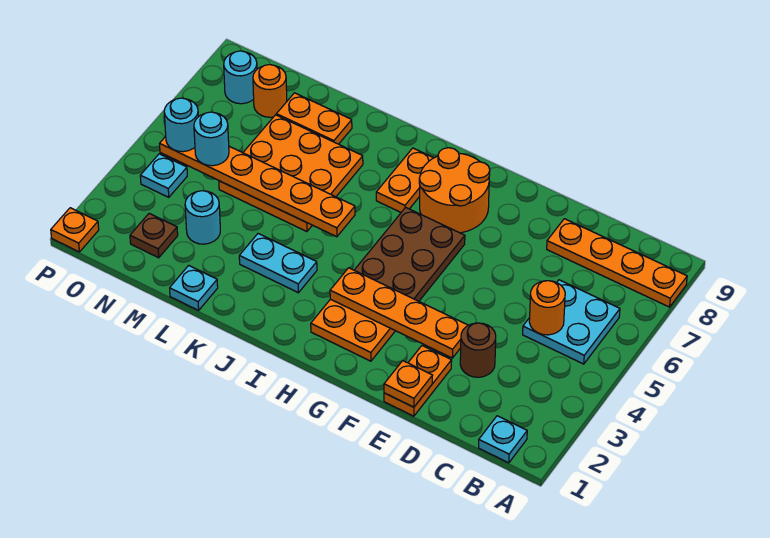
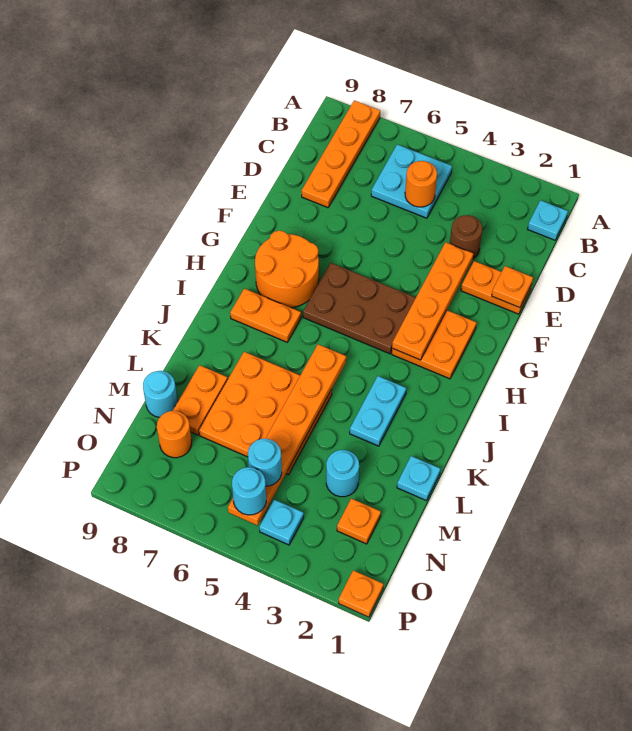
brown 1x1 plate [130,213,178,258] -> orange 1x1 plate [337,499,381,544]
cyan 1x1 round brick [224,51,257,104] -> cyan 1x1 round brick moved to [143,371,178,417]

